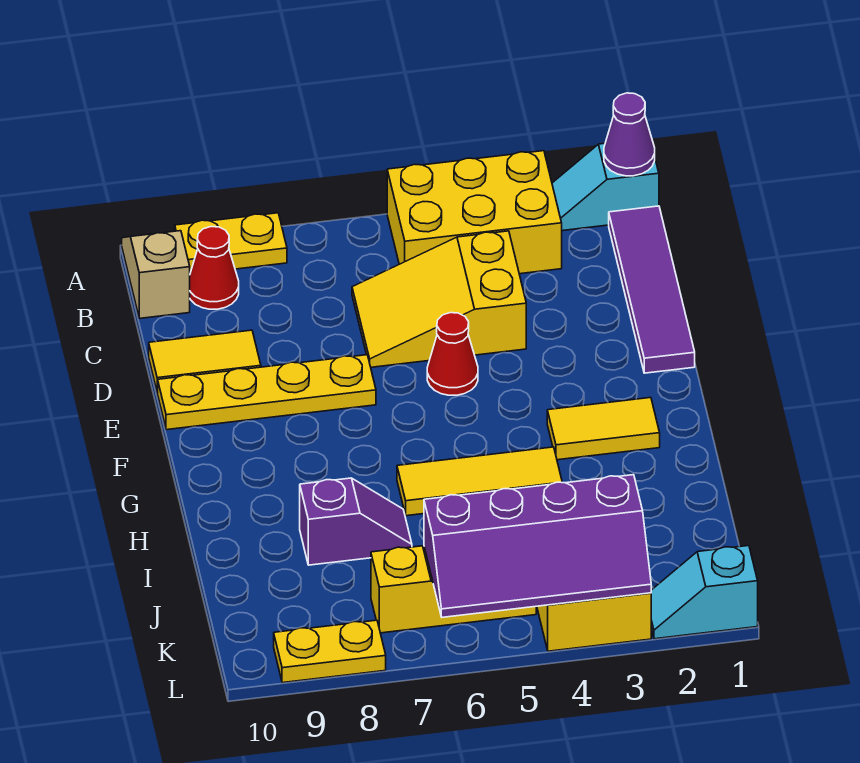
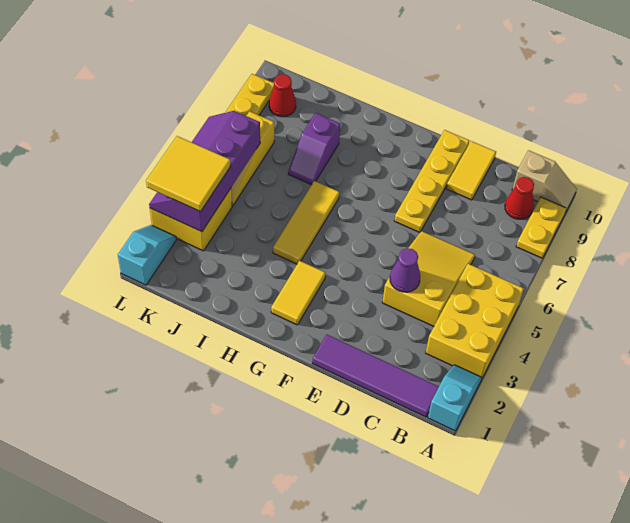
purple 1x1 cone [604,93,655,176] -> purple 1x1 cone moved to [390,248,420,292]
red 1x1 cone [427,313,478,395] -> red 1x1 cone moved to [269,74,296,117]
none -> yellow 2x2 tile [146,136,231,212]

